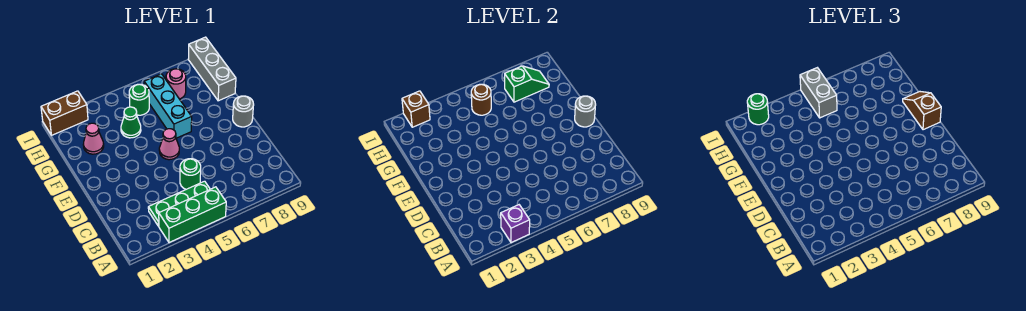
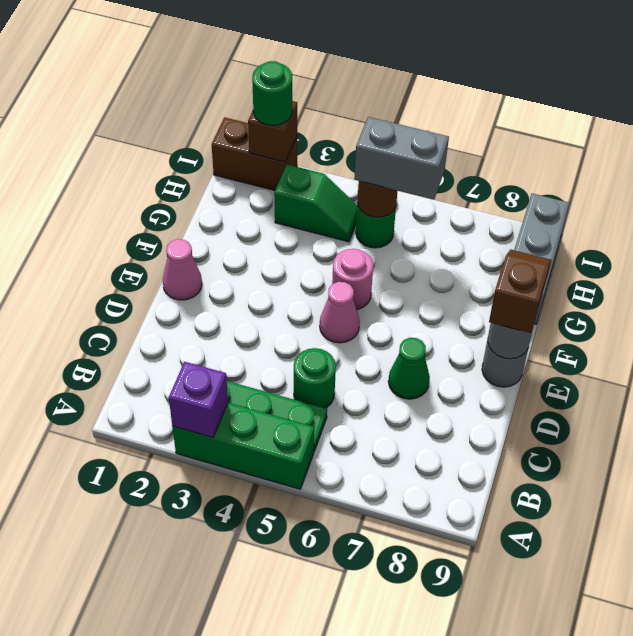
cyan 1x3 brick [144,74,192,138] -> none
pink 1x1 cone [83,123,104,154] -> pink 1x1 cone moved to [163,239,202,300]
green 1x1 cone [121,107,141,138] -> green 1x1 cone moved to [388,338,430,399]
grey 1x2 brick [800,68,837,118] -> grey 1x2 brick turned to [354,117,449,200]
pink 1x1 round brick [166,69,186,99] -> pink 1x1 round brick moved to [332,249,373,310]
green 1x2 slope [505,66,549,102] -> green 1x2 slope moved to [274,165,357,242]

